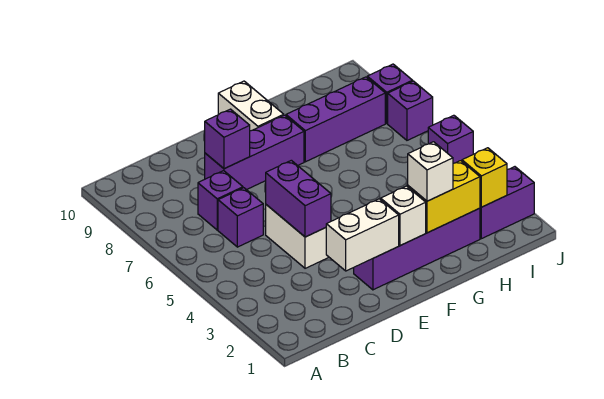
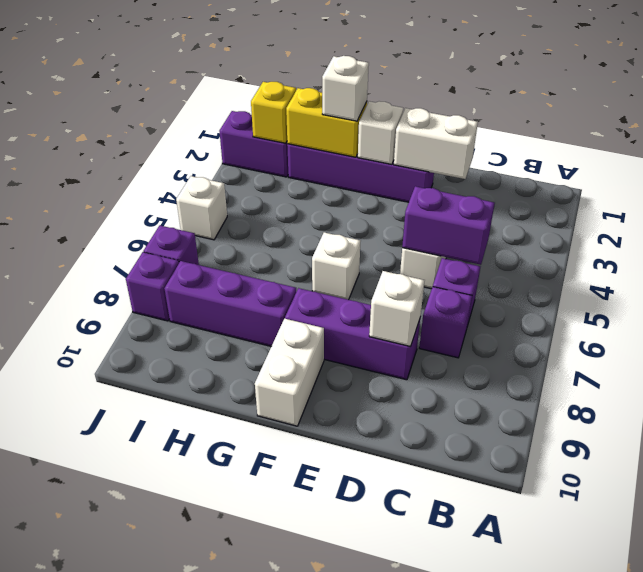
purple 1x2 brick [266,160,331,237] -> purple 1x2 brick turned to [402,186,495,265]
purple 1x1 brick [205,109,250,169] -> white 1x1 brick [369,271,425,347]
none -> white 1x1 brick [312,232,360,300]
purple 1x1 brick [428,115,473,163] -> white 1x1 brick [176,176,227,240]

